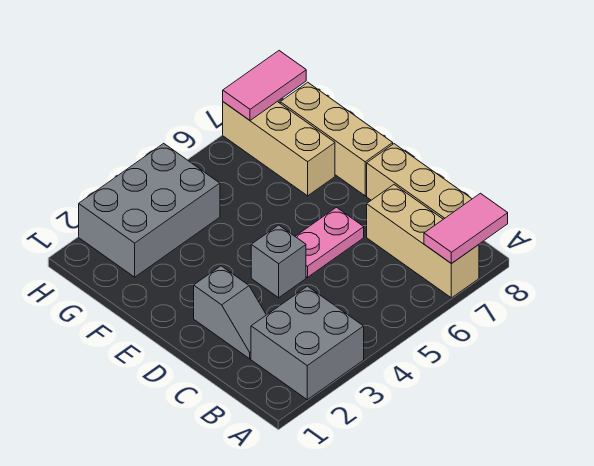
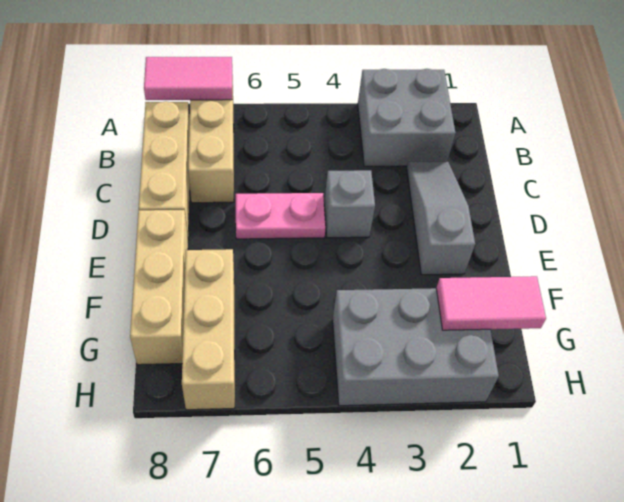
grey 1x2 slope [194,266,266,359] -> grey 1x3 slope [407,162,475,275]
pink 1x2 tile [223,51,306,120] -> pink 1x2 tile moved to [436,276,546,330]

